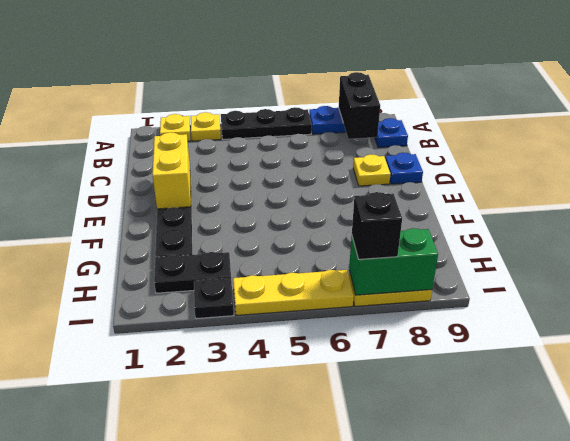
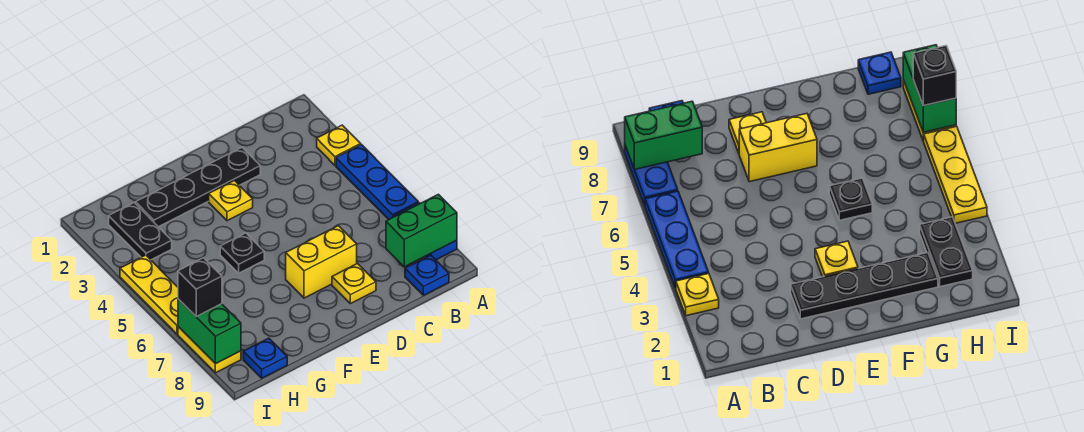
yellow 1x1 plate [160,114,190,141] -> yellow 1x1 plate moved to [209,180,253,221]
black 1x3 plate [221,107,312,139] -> blue 1x3 plate [336,145,418,219]
black 1x2 brick [339,72,380,139] -> green 1x2 brick [386,194,457,267]
yellow 1x2 brick [153,132,191,209] -> yellow 1x2 brick moved to [286,226,357,298]
blue 1x1 plate [385,153,423,184] -> blue 1x1 plate moved to [243,338,287,378]
black 1x1 plate [194,278,234,319] -> black 1x1 plate moved to [220,233,264,273]

